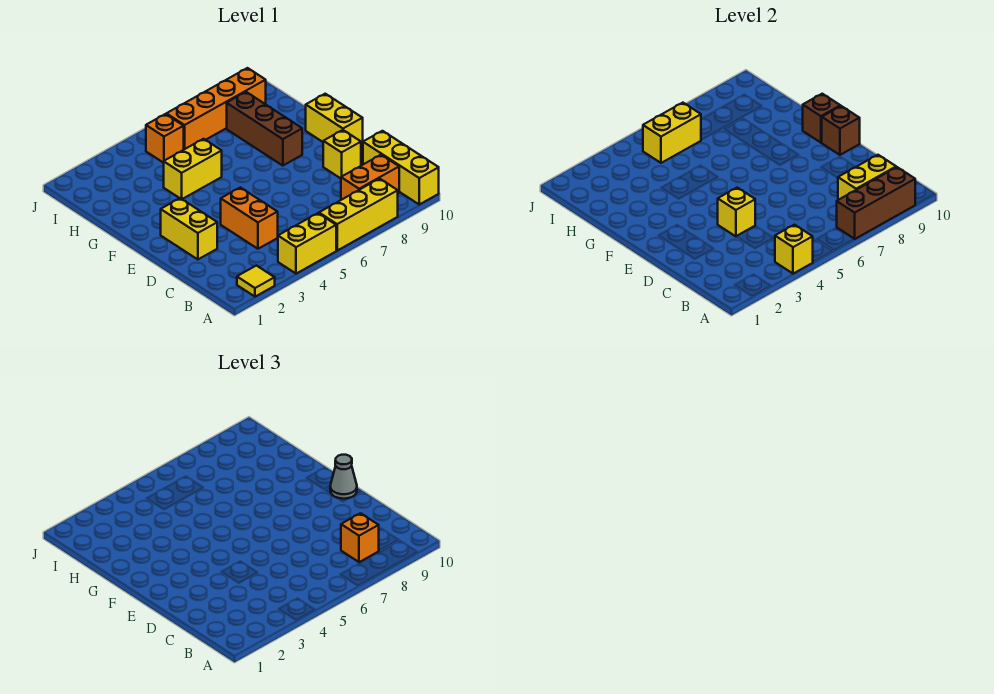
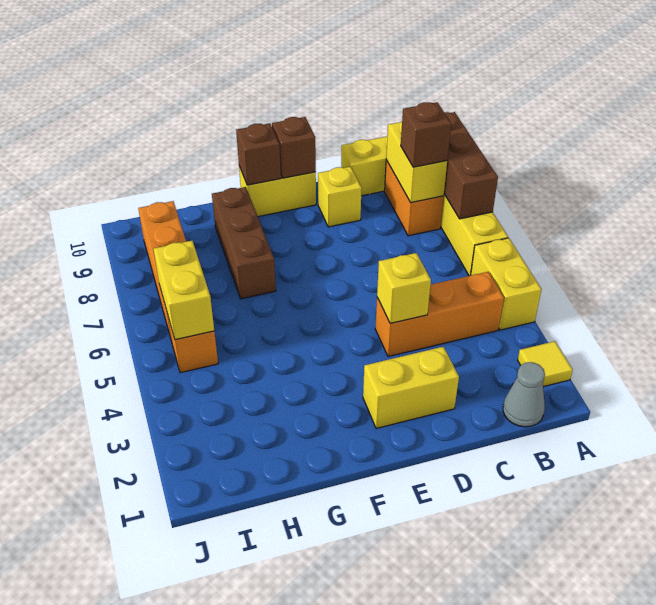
yellow 1x1 brick [775,225,813,274] -> none
orange 1x1 brick [341,513,379,562] -> brown 1x1 brick [401,102,451,167]
orange 1x2 brick [221,188,278,249] -> orange 1x3 brick [375,272,504,357]
grey 1x1 cone [330,455,357,499] -> grey 1x1 cone moved to [503,362,545,427]
brown 1x3 brick [227,92,302,166] -> brown 1x3 brick turned to [212,187,276,299]
yellow 1x2 brick [164,139,222,199] -> none

